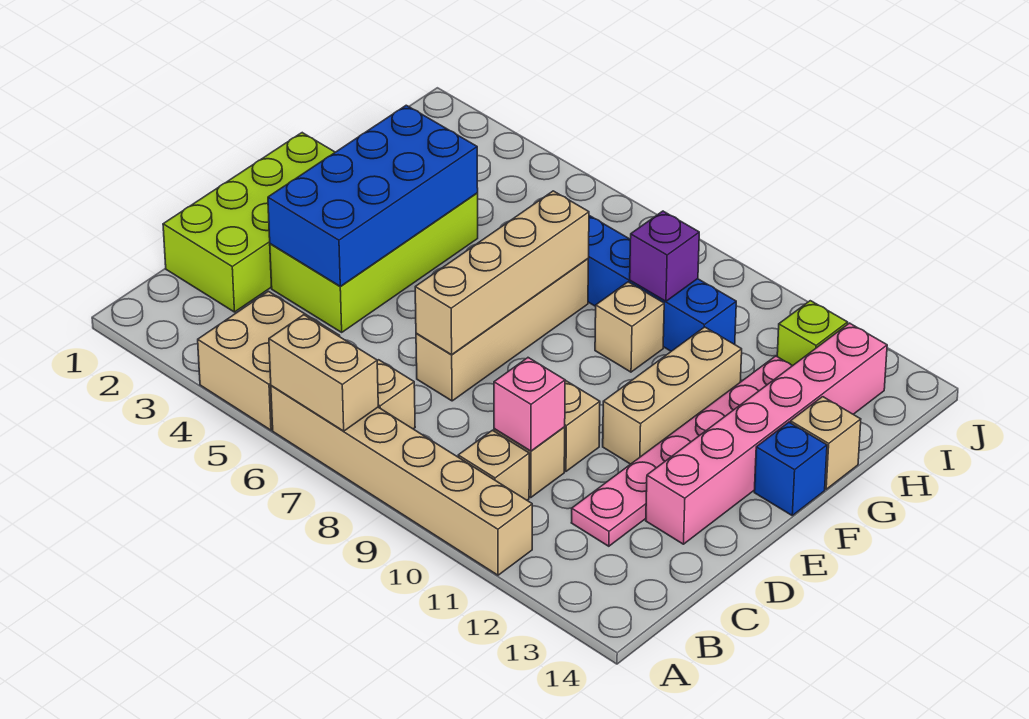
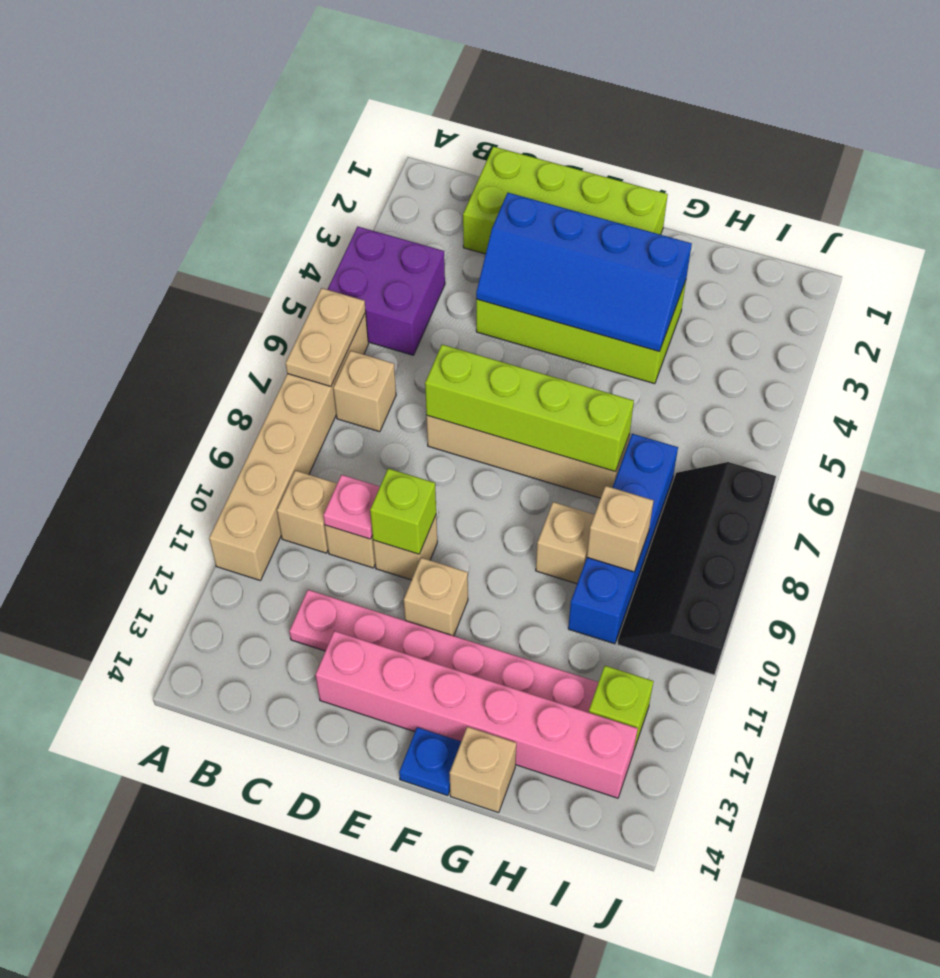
tan 2x2 brick [198,291,340,430] -> purple 2x2 brick [327,227,445,355]
tan 1x2 brick [269,315,378,431] -> tan 1x2 plate [286,288,366,387]
pink 1x1 brick [494,358,565,451] -> pink 1x1 plate [323,475,380,539]
blue 2x4 brick [268,105,478,287] -> blue 2x4 slope [476,193,692,352]
tan 1x4 brick [415,191,589,355] -> lime 1x4 brick [425,345,634,472]
none -> lime 1x1 brick [370,469,436,554]
tan 1x3 brick [603,327,742,464] -> tan 1x1 brick [404,558,468,636]
blue 1x1 brick [754,422,827,515] -> blue 1x1 plate [399,727,461,796]
purple 1x1 brick [630,211,699,301] -> tan 1x1 brick [587,486,654,572]
none -> black 2x4 slope [617,462,776,675]

